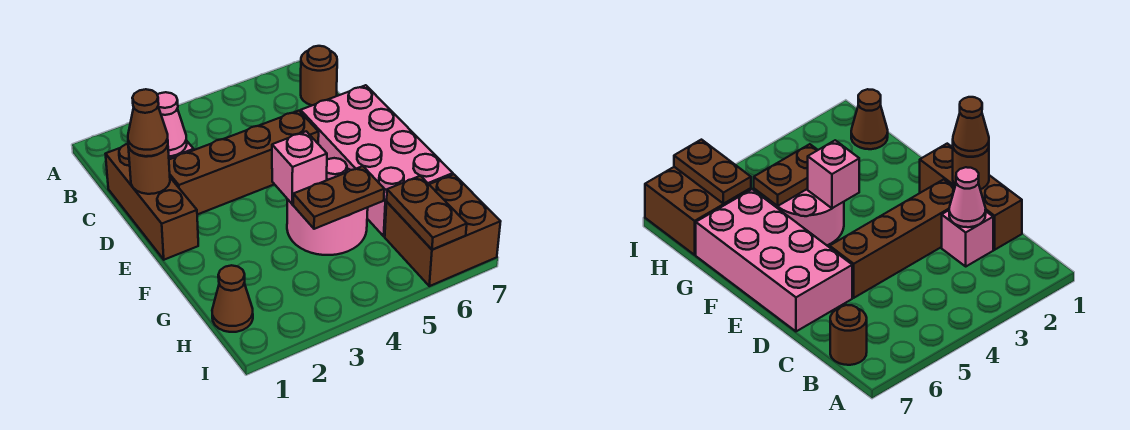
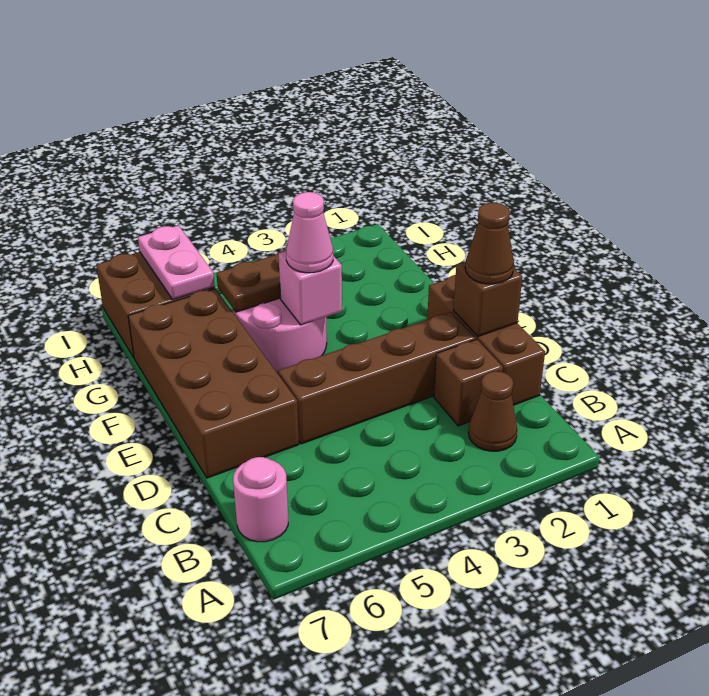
brown 1x1 round brick [301,46,337,105] -> pink 1x1 round brick [233,457,288,542]
pink 1x1 brick [942,210,993,266] -> brown 1x1 brick [434,339,503,426]
pink 1x1 cone [157,92,187,156] -> pink 1x1 cone moved to [286,192,333,273]
brown 1x1 round brick [128,146,170,194] -> brown 1x1 brick [453,261,522,336]
pink 2x4 brick [301,85,453,236] -> brown 2x4 brick [128,289,299,478]
brown 1x1 cone [212,265,253,332] -> brown 1x1 cone moved to [469,371,517,451]
brown 1x2 plate [387,176,467,250] -> pink 1x2 plate [138,225,215,300]

